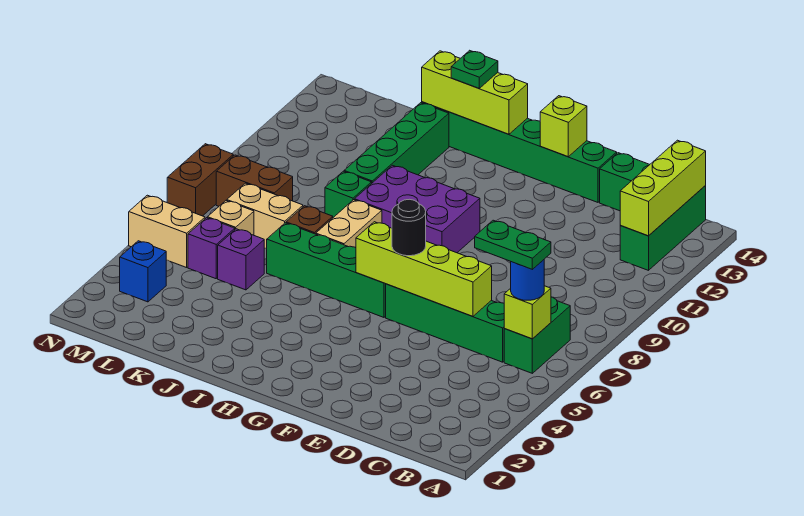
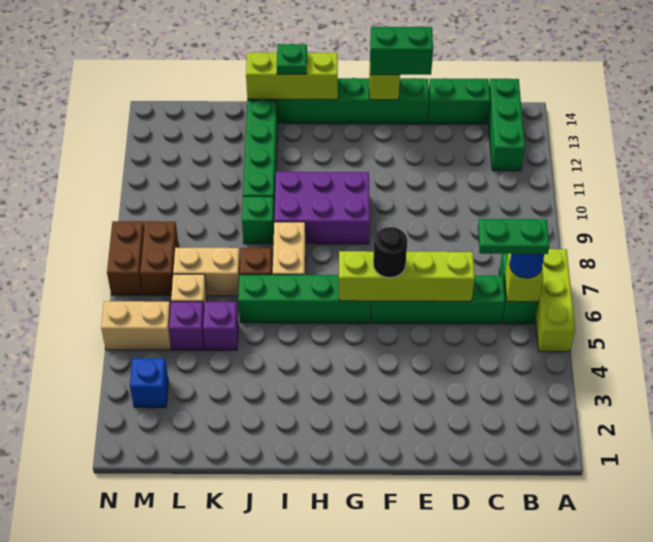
lime 1x3 brick [620,140,706,236] -> lime 1x3 brick moved to [536,249,575,352]
none -> green 1x2 brick [370,26,433,75]
brown 1x2 brick [216,155,293,206] -> brown 1x2 brick turned to [140,221,178,295]

